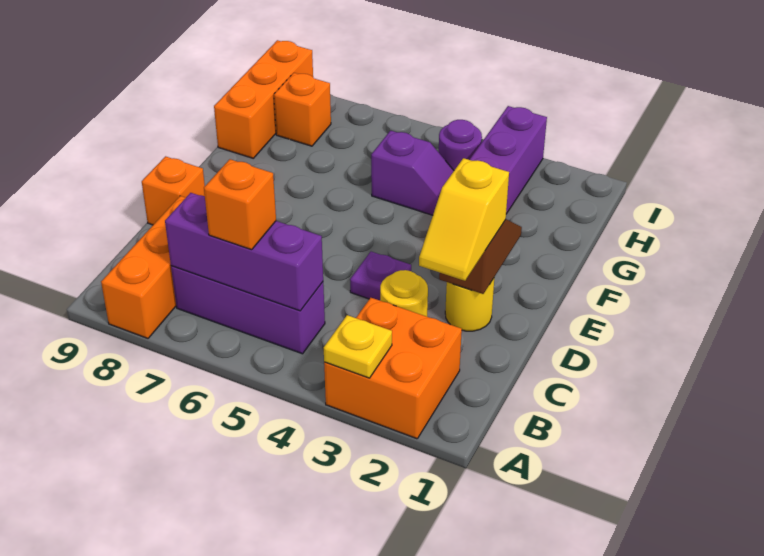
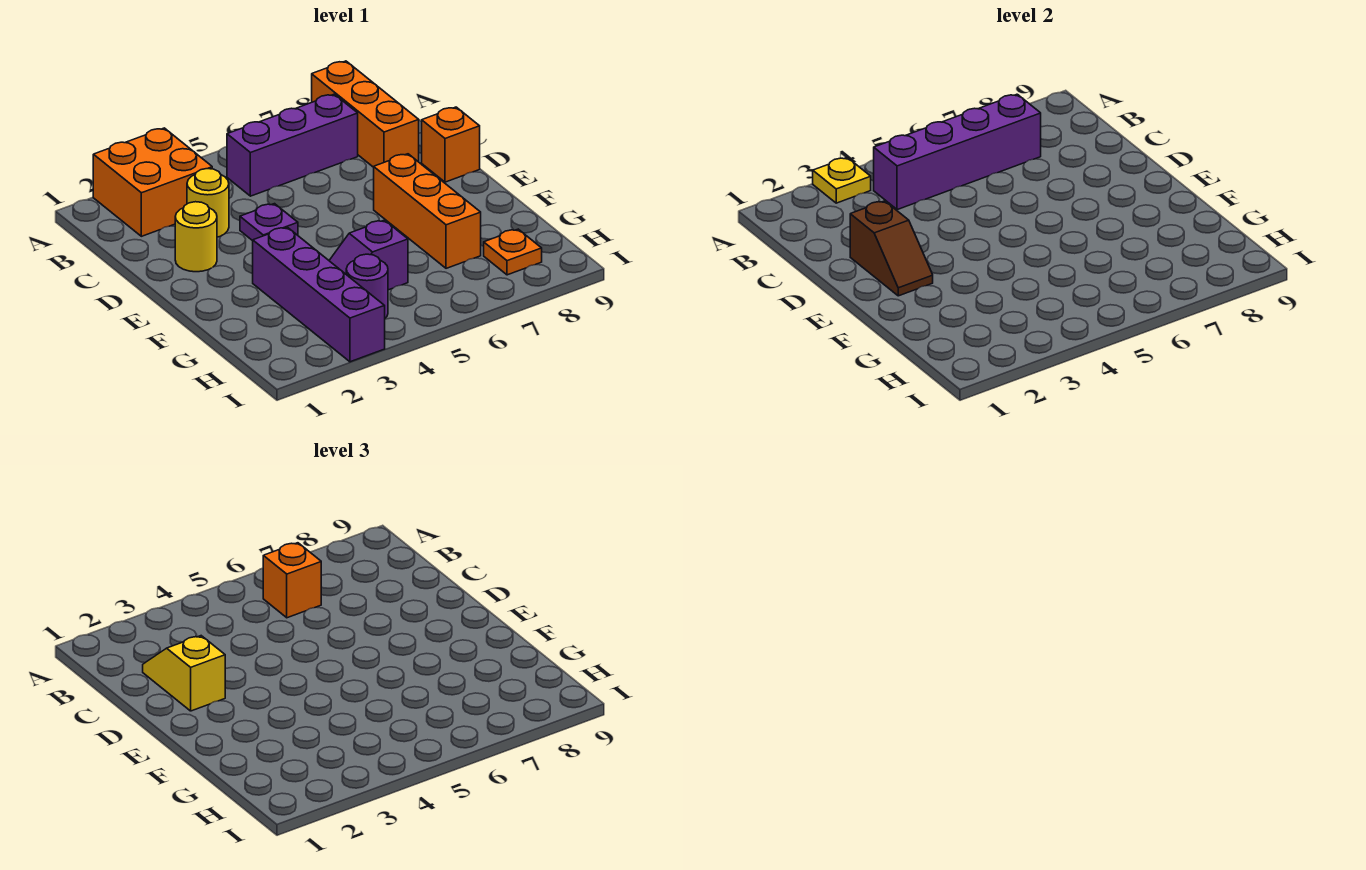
purple 1x3 brick [165,193,323,311] -> purple 1x4 brick [874,94,1041,210]
orange 1x3 brick [214,40,313,158] -> orange 1x3 brick moved to [374,154,481,268]
orange 1x1 brick [274,73,331,146] -> orange 1x1 plate [484,229,542,275]

